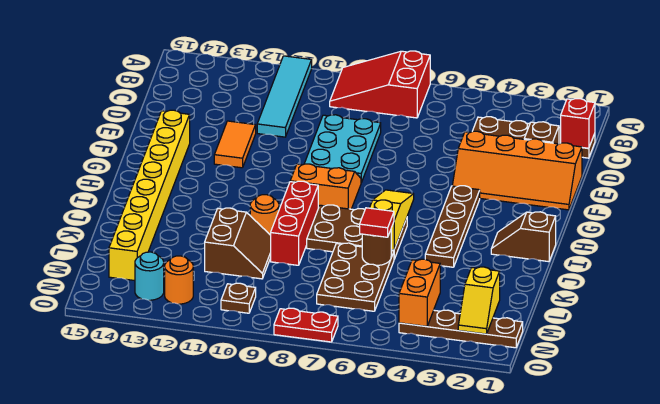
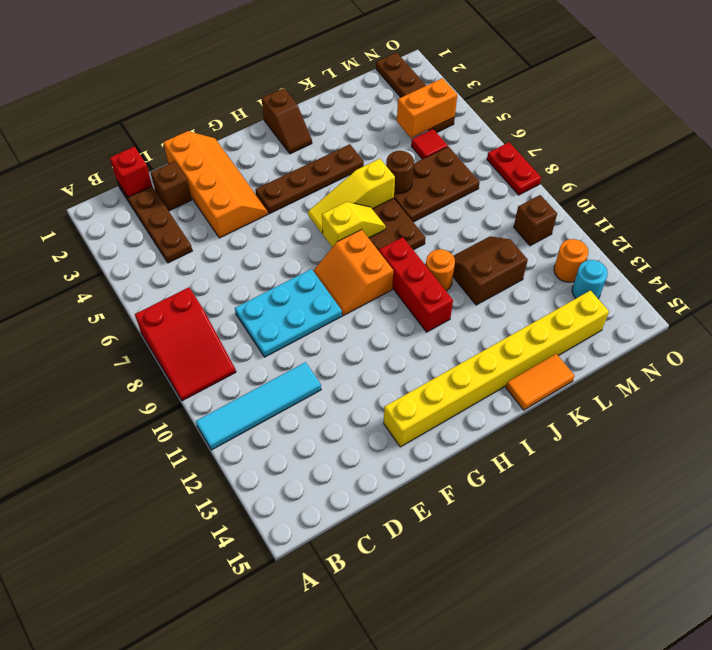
orange 1x2 tile [214,121,256,168] -> orange 1x2 tile moved to [506,354,575,410]
red 1x3 brick [271,181,318,265] -> red 1x3 brick turned to [379,237,453,332]
red 1x1 tile [360,208,394,237] -> red 1x1 tile moved to [411,129,448,159]
yellow 1x2 slope [458,267,500,334] -> yellow 1x2 slope moved to [322,202,386,247]
brown 1x1 plate [221,283,256,313] -> brown 1x1 brick [514,195,557,246]

